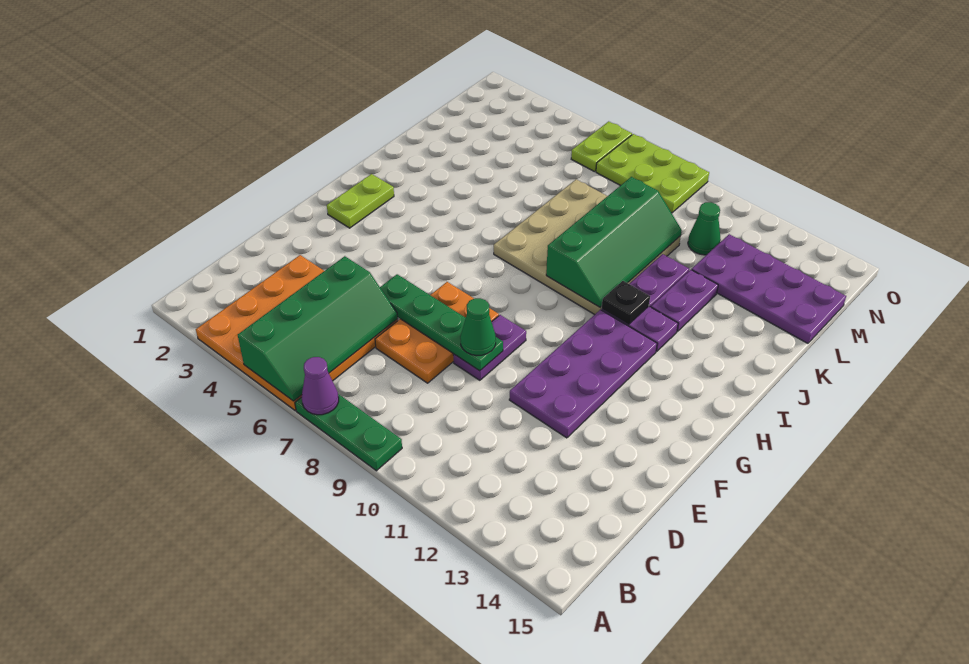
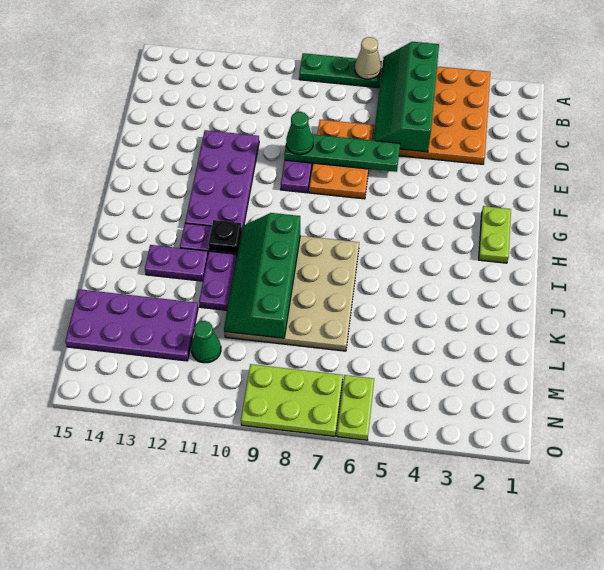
purple 1x1 cone [302,357,339,415] -> tan 1x1 cone [355,37,381,79]
purple 1x2 plate [651,270,718,331] -> purple 1x2 plate turned to [145,245,208,281]

